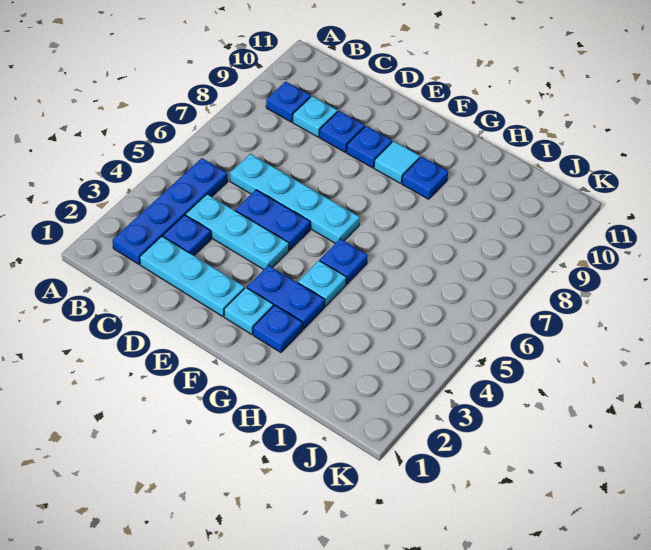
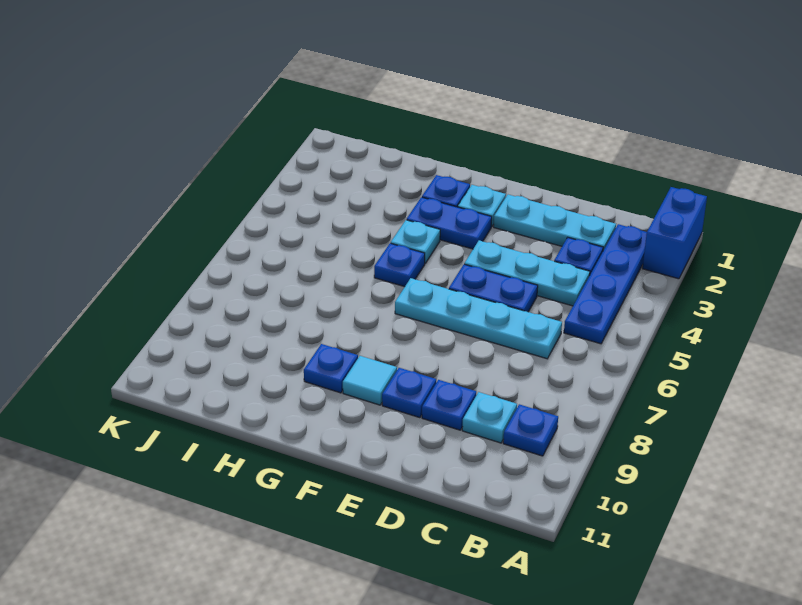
none -> blue 1x2 brick [643,187,707,279]

